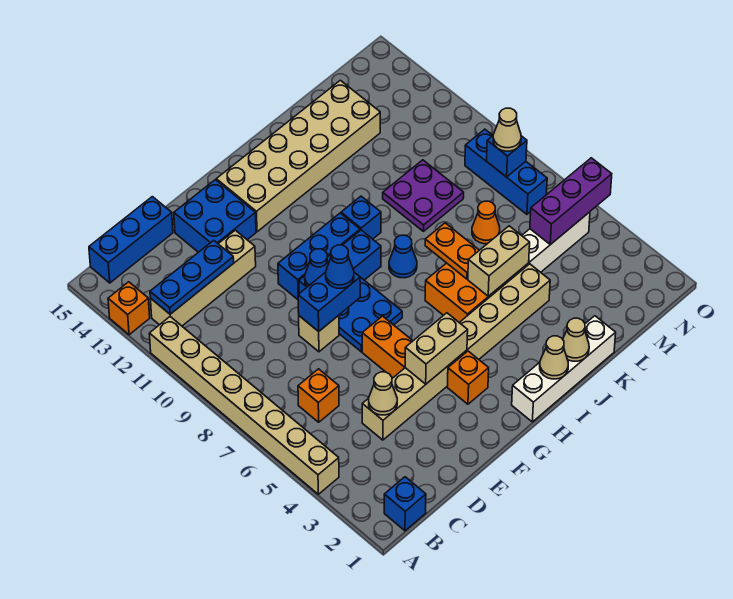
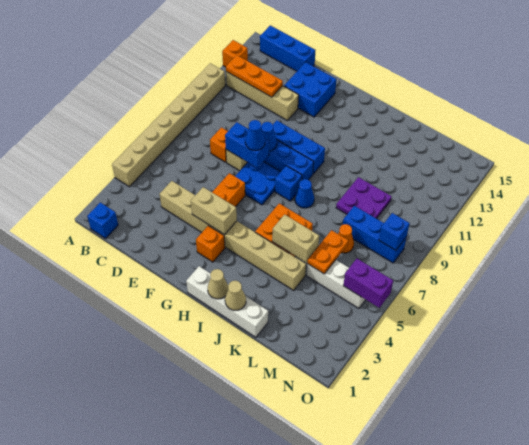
blue 1x3 plate [150,240,234,314] -> orange 1x3 plate [226,55,283,97]
orange 1x1 brick [298,369,339,422] -> orange 1x1 brick moved to [210,127,228,162]
tan 1x1 cone [369,372,397,415] -> none
tan 2x6 brick [216,80,380,232] -> none
blue 1x1 brick [341,196,381,239] -> blue 1x1 brick moved to [275,166,302,201]
orange 1x2 plate [425,223,479,279] -> orange 1x2 plate moved to [307,230,348,274]
purple 1x3 brick [530,158,612,245] -> purple 1x2 brick [343,259,393,308]
blue 1x3 brick [465,129,547,214] -> blue 1x3 brick turned to [343,206,406,263]
tan 1x1 cone [493,108,521,151] -> none

